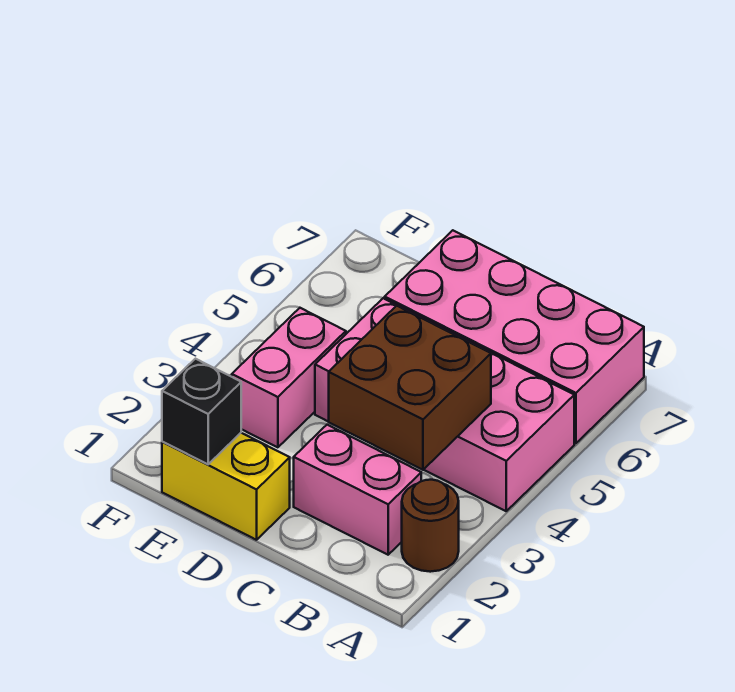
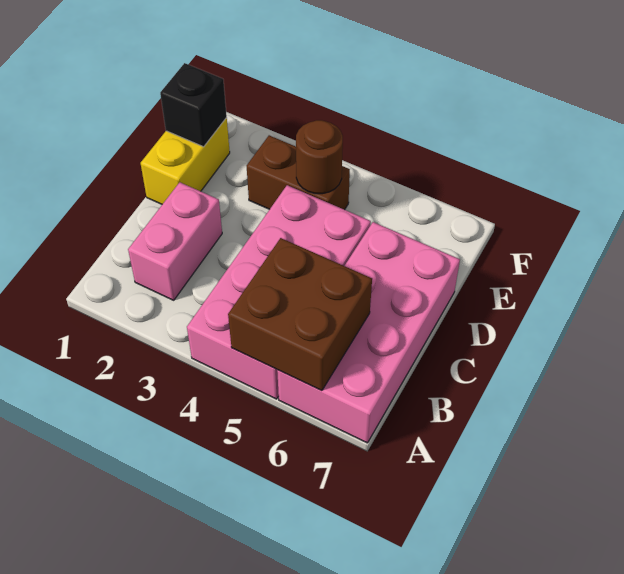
brown 1x1 round brick [402,480,459,572] -> brown 1x1 round brick moved to [296,120,343,194]
brown 2x2 brick [329,306,491,470] -> brown 2x2 brick moved to [228,238,372,391]
pink 1x2 brick [232,308,346,447] -> brown 1x2 brick [247,135,350,210]

